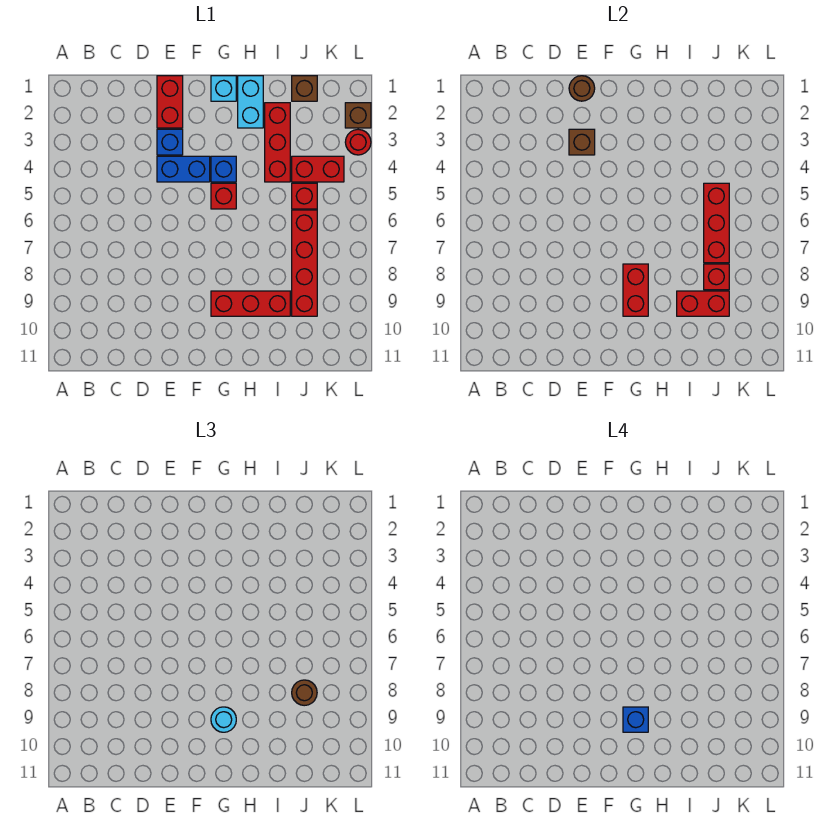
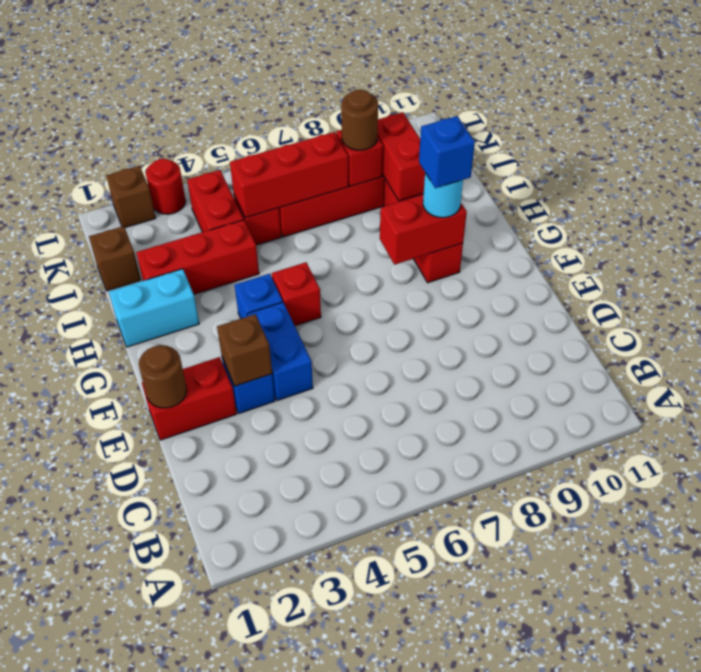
cyan 1x1 brick [211,76,236,101] -> none

